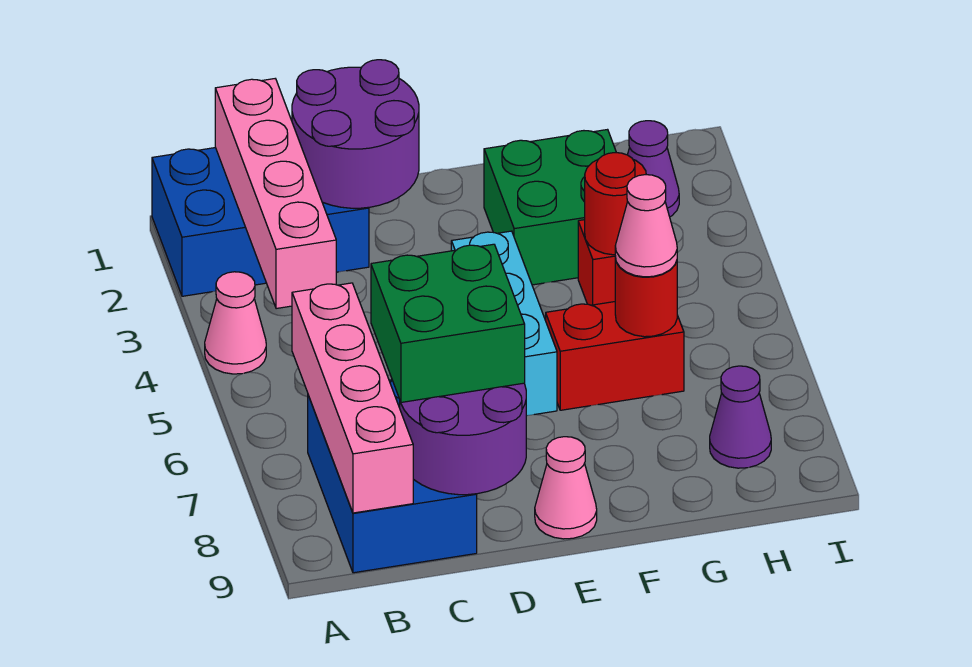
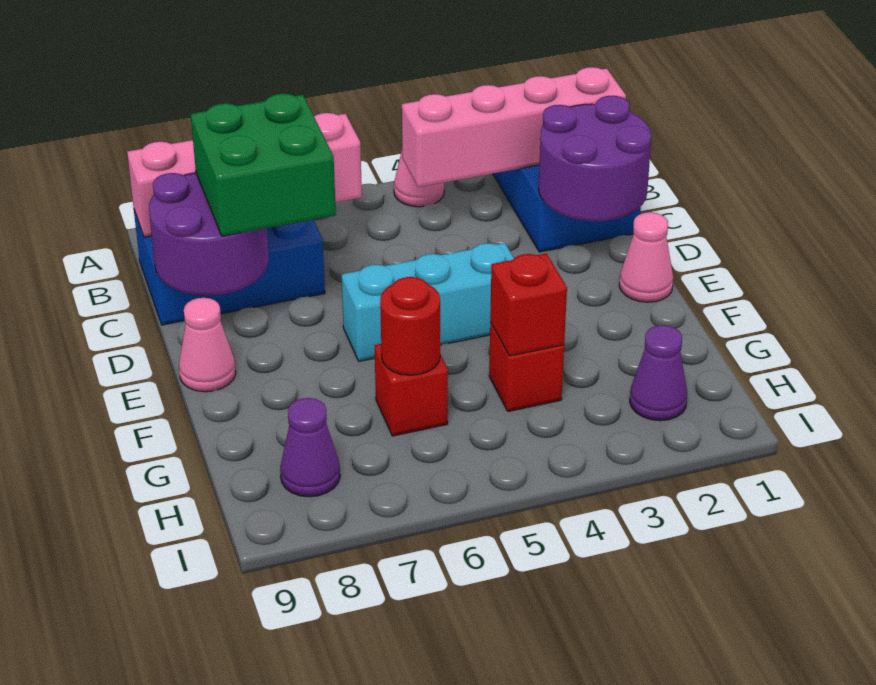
green 2x2 brick [484,130,616,285] -> none
red 1x2 brick [546,302,684,410] -> red 1x1 brick [375,344,448,436]
red 1x1 round brick [585,153,646,255] -> red 1x1 brick [490,253,567,356]
pink 1x1 cone [615,175,677,277] -> pink 1x1 cone moved to [619,212,673,302]

